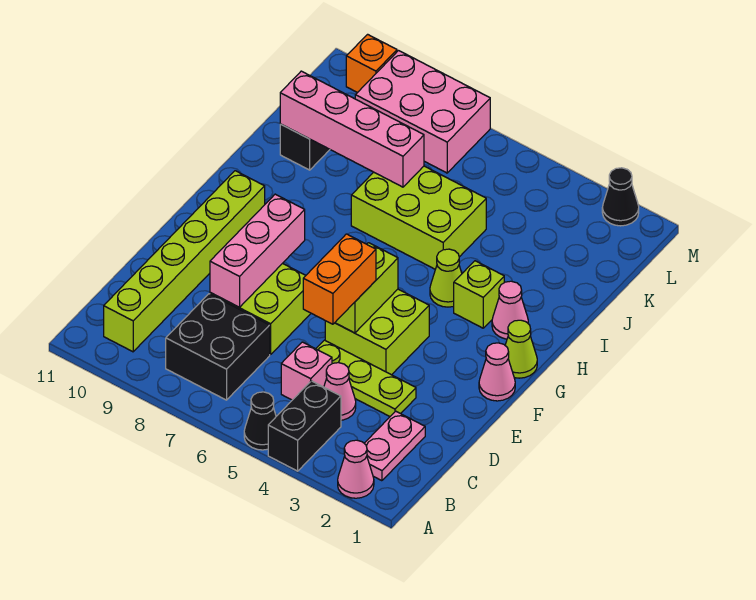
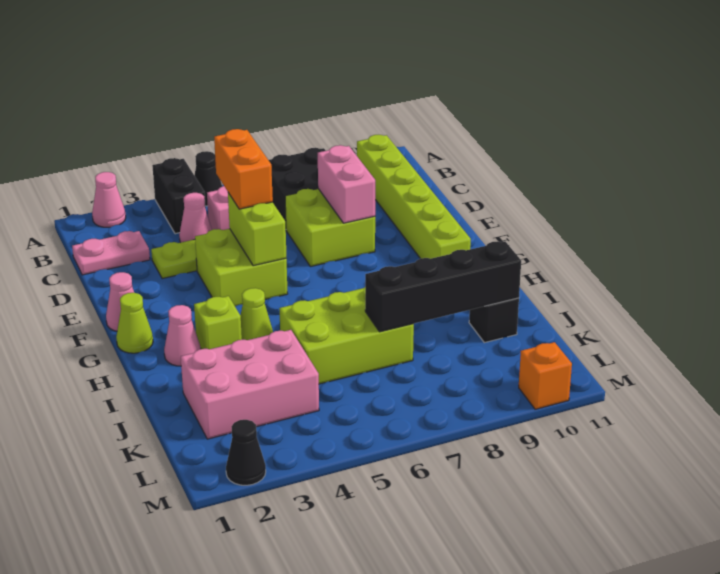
pink 1x2 plate [364,411,425,481] -> pink 1x2 plate turned to [72,231,150,275]
pink 1x3 brick [210,194,305,307] -> pink 1x2 brick [318,145,375,223]
pink 1x4 brick [280,71,424,187] -> black 1x4 brick [365,241,521,332]
pink 2x3 brick [355,51,490,173] -> pink 2x3 brick moved to [181,330,319,439]

